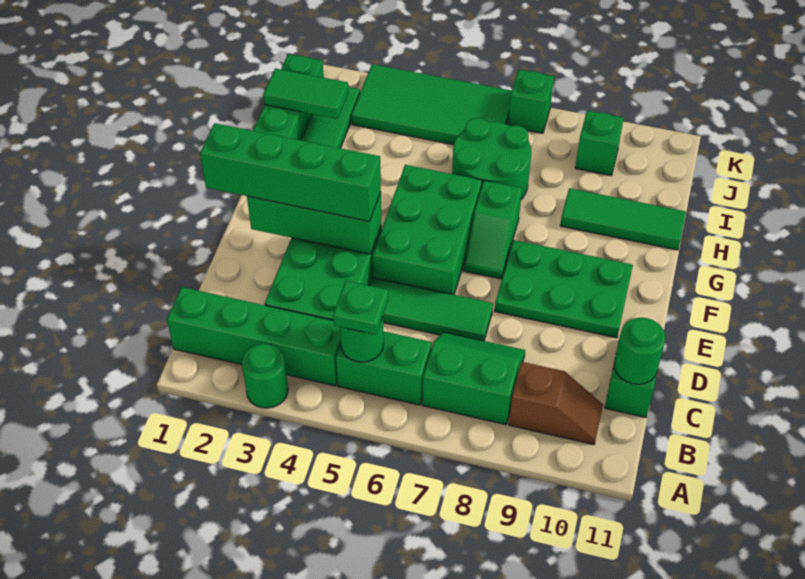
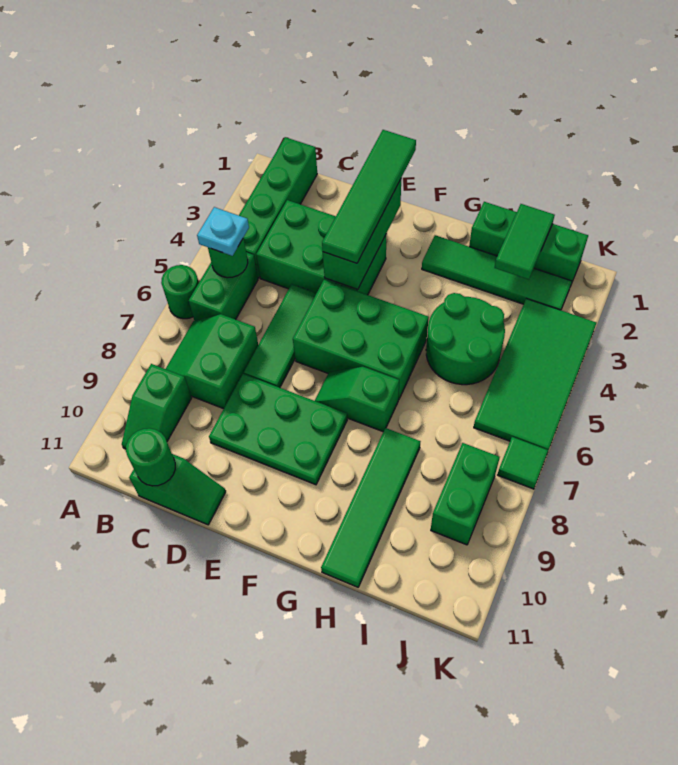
green 1x1 round brick [242,344,288,408] -> green 1x1 round brick moved to [161,265,199,319]
green 1x1 plate [333,281,388,335] -> cyan 1x1 plate [197,207,249,256]
green 2x2 slope [422,332,525,425] -> green 2x2 slope turned to [166,314,258,409]
brown 1x2 slope [509,362,603,445] -> green 1x2 slope [122,364,191,449]
green 1x4 brick [200,123,381,221] -> green 1x4 tile [322,130,416,263]
green 2x3 plate [495,240,633,338] -> green 2x3 plate turned to [209,374,347,485]
green 2x2 round brick [452,118,531,199] -> green 2x2 round brick moved to [426,293,505,385]
green 1x3 tile [560,188,686,250] -> green 1x4 tile [321,428,420,587]
green 1x1 brick [575,110,624,176] -> green 1x2 brick [431,443,500,545]
green 1x1 brick [508,70,554,133] -> green 1x1 tile [498,437,548,489]

